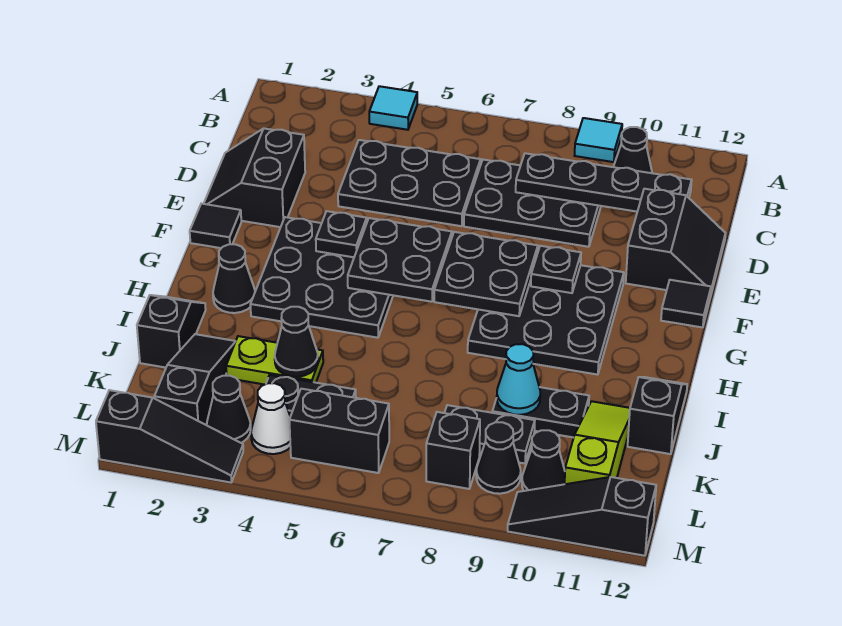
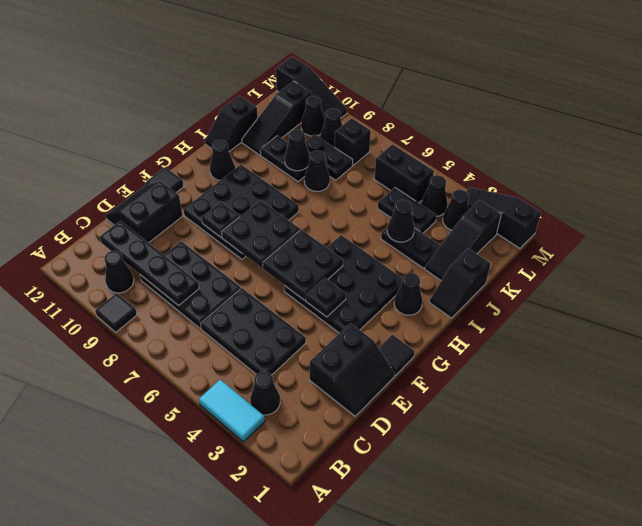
cyan 1x1 tile [369,86,417,130] -> cyan 1x2 tile [199,379,265,442]
cyan 1x1 tile [575,118,622,162] -> black 1x1 tile [95,293,137,332]
none -> black 1x1 cone [250,372,280,415]
none -> black 1x1 cone [210,140,235,180]
lime 1x2 plate [226,336,323,385] -> black 1x2 plate [381,228,440,268]
none -> black 1x1 cone [304,151,330,191]
cyan 1x1 cone [497,344,540,415] -> black 1x1 cone [285,130,309,171]
lime 1x3 slope [565,401,630,484] -> black 1x3 slope [242,81,312,155]
white 1x1 cone [251,383,290,454] -> black 1x1 cone [421,175,448,216]

